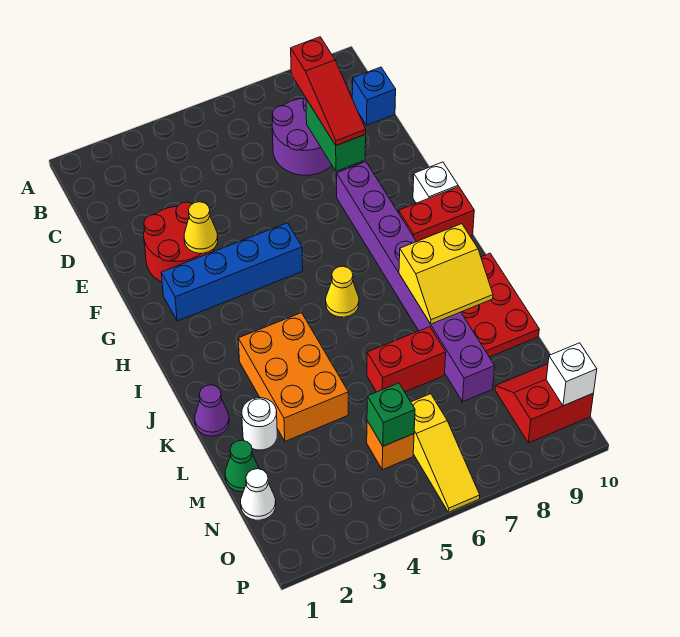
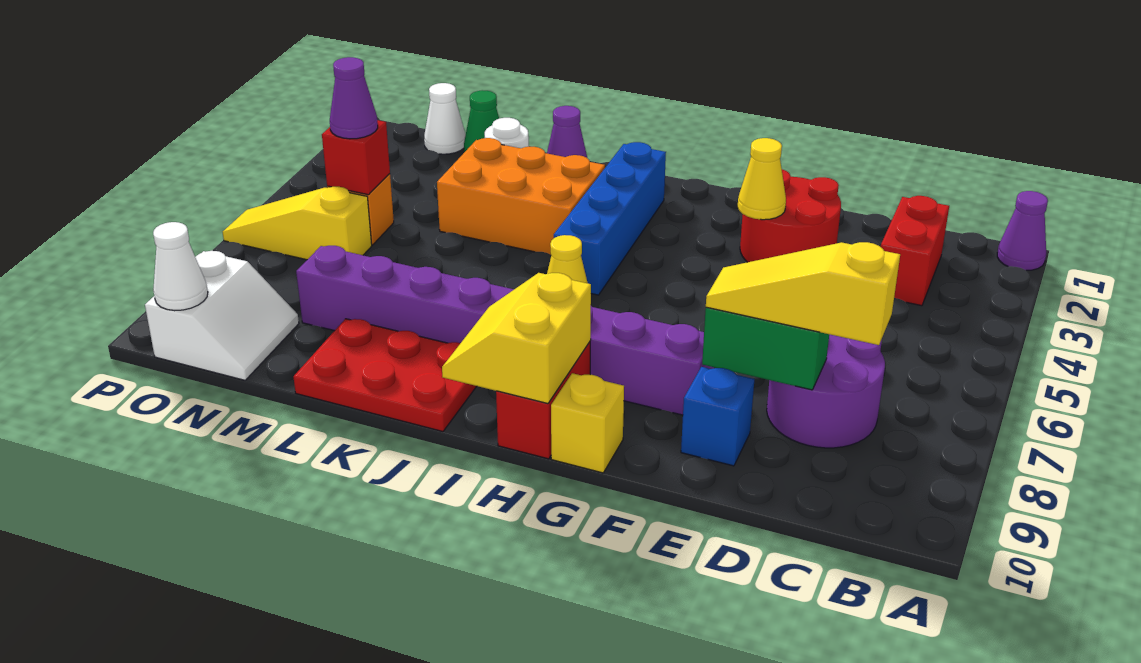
none -> purple 1x1 cone [997,191,1048,270]
red 1x3 slope [291,37,366,146] -> yellow 1x3 slope [706,242,900,345]
blue 1x1 brick [352,67,396,125] -> blue 1x1 brick moved to [681,367,754,466]
blue 1x4 brick [161,223,303,321] -> blue 1x4 brick moved to [554,142,666,295]
white 1x1 brick [413,162,458,203] -> yellow 1x1 brick [551,373,624,473]
yellow 2x2 slope [399,224,493,324] -> yellow 2x2 slope moved to [442,273,591,404]
red 1x2 brick [367,327,446,392] -> red 1x2 brick moved to [881,196,949,306]
green 1x1 brick [367,383,415,446] -> red 1x1 brick [322,120,390,195]
none -> purple 1x1 cone [330,57,378,139]
red 2x2 slope [495,364,593,443] -> white 2x2 slope [145,251,299,380]
white 1x1 brick [546,343,597,406] -> white 1x1 cone [153,222,208,311]

